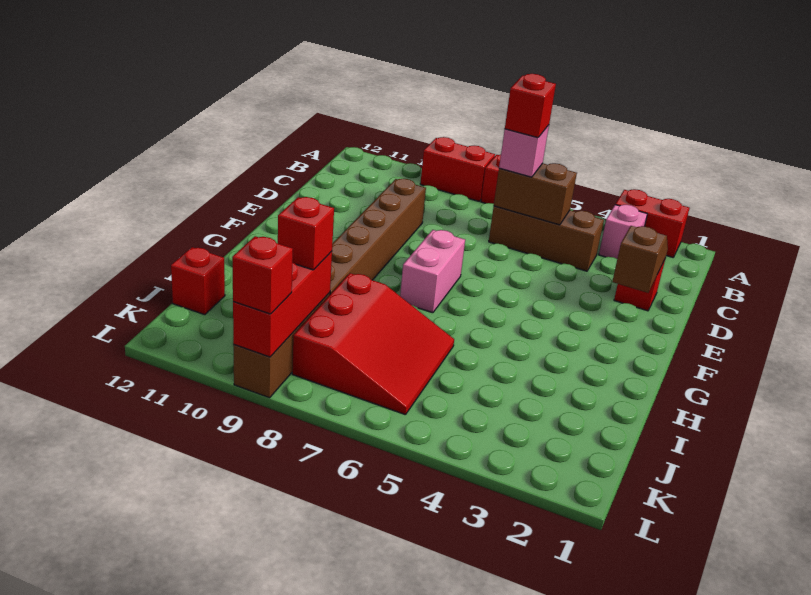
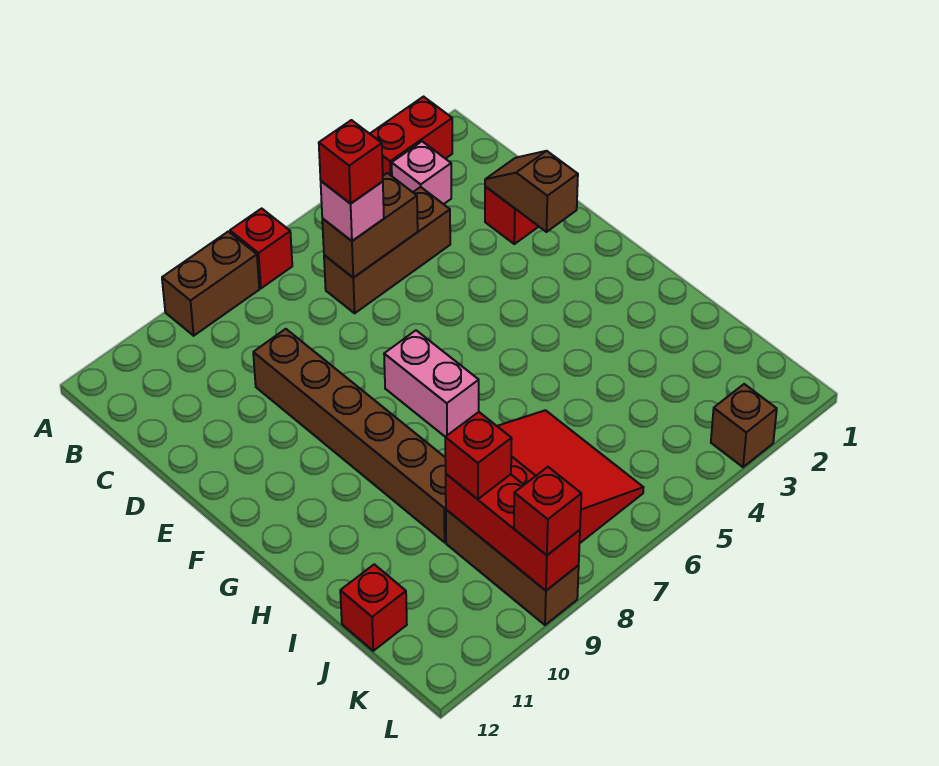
red 1x2 brick [420,137,495,201] -> brown 1x2 brick [162,232,259,336]
none -> brown 1x1 brick [711,384,777,467]

